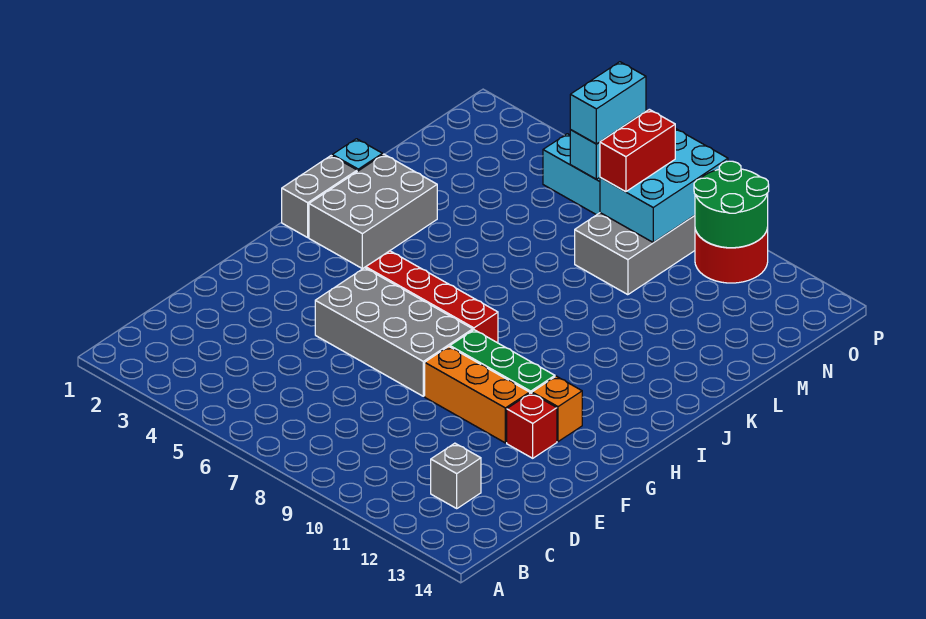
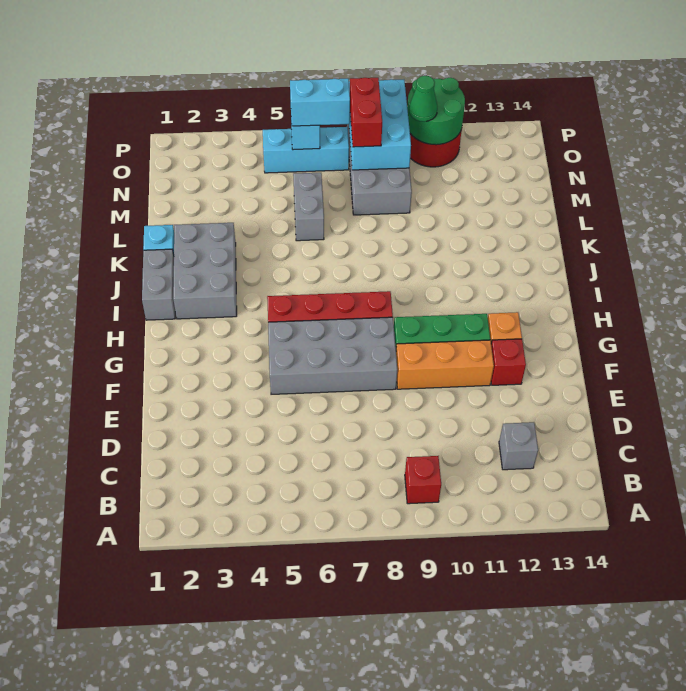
none -> red 1x1 brick [405,456,441,504]
none -> grey 1x2 brick [293,173,324,241]
cyan 1x2 brick [570,62,646,144] -> cyan 1x2 brick turned to [290,79,350,126]
none -> green 1x1 cone [409,76,438,122]

